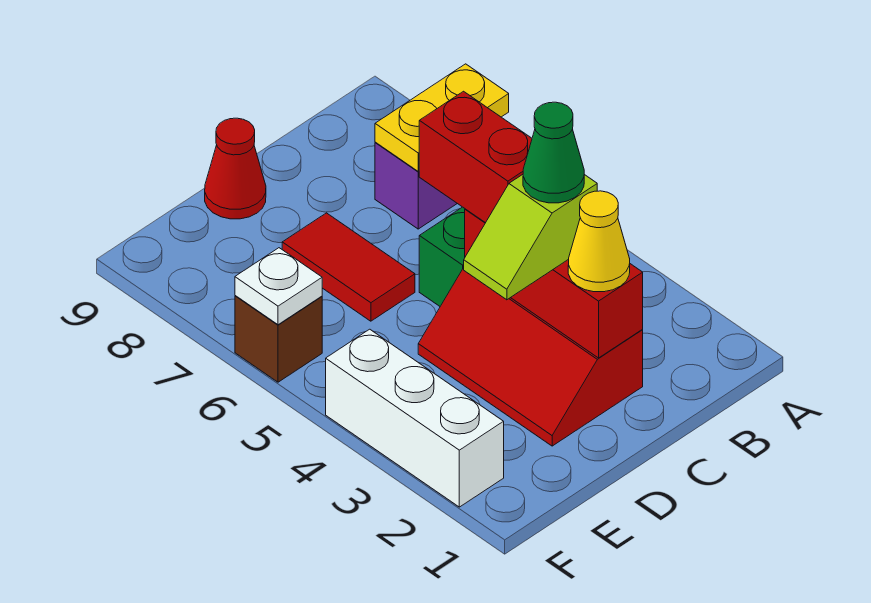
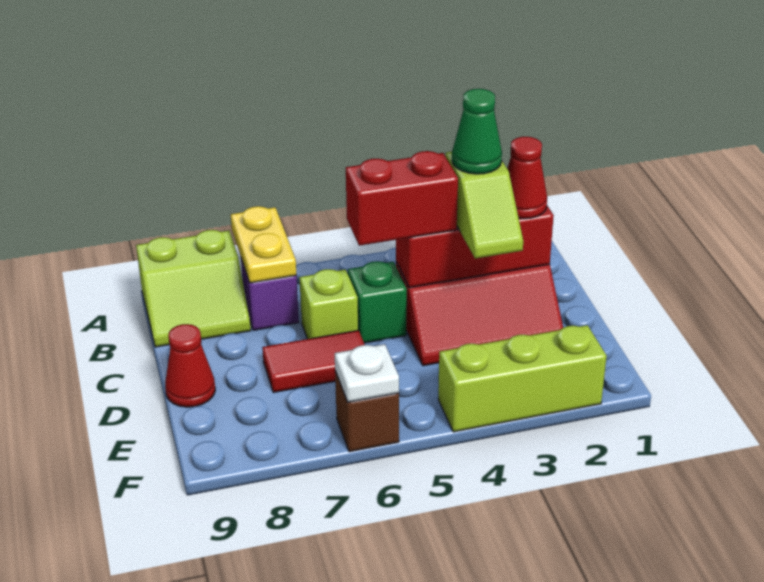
none -> lime 2x2 slope [136,230,251,347]
yellow 1x1 cone [568,191,630,292] -> red 1x1 cone [507,137,547,219]
none -> lime 1x1 brick [299,269,358,339]
white 1x3 brick [326,329,504,507] -> lime 1x3 brick [438,325,607,432]

